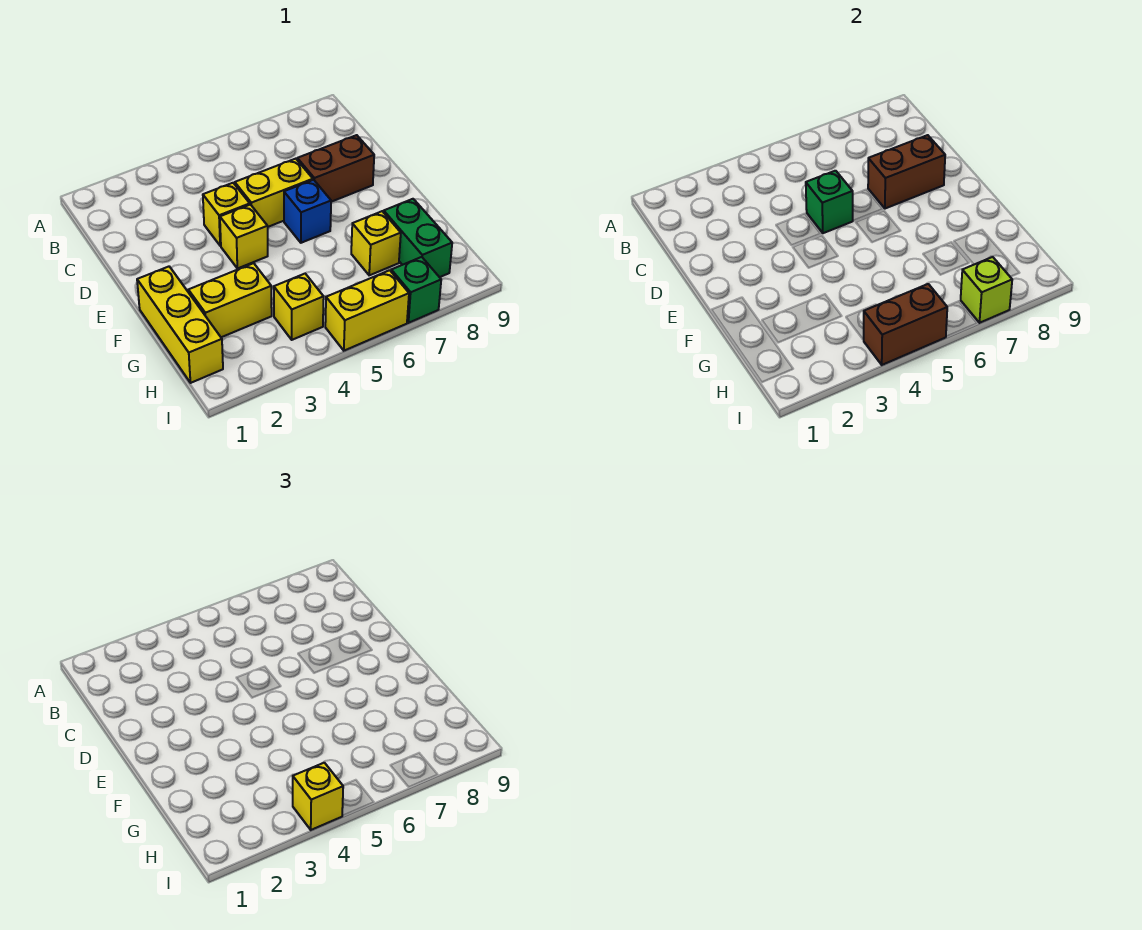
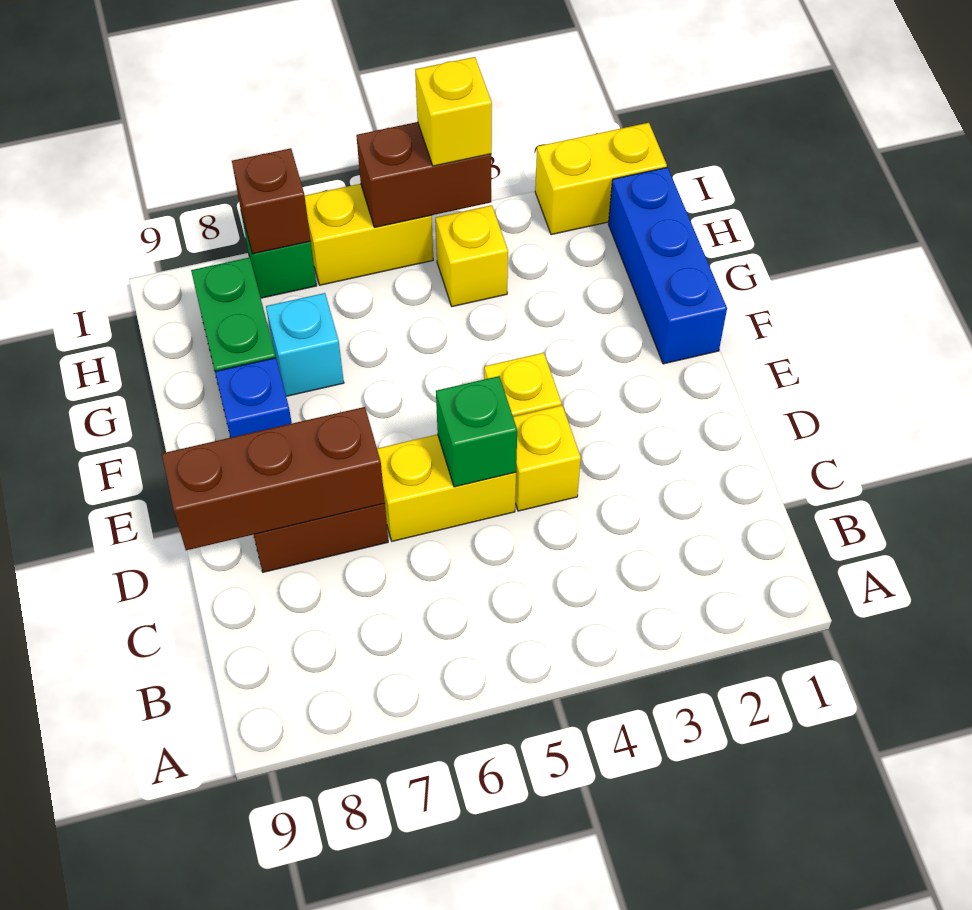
brown 1x2 brick [868,135,945,209] -> brown 1x3 brick [162,407,385,550]
blue 1x1 brick [284,180,331,243] -> blue 1x1 brick moved to [215,358,292,437]
yellow 1x3 brick [137,267,223,383] -> blue 1x3 brick [608,167,727,364]
yellow 1x2 brick [188,263,272,337] -> yellow 1x2 brick moved to [535,123,667,235]
yellow 1x1 brick [351,211,401,275] -> cyan 1x1 brick [266,293,344,396]
lime 1x1 brick [961,257,1012,323] -> brown 1x1 brick [232,148,311,254]

